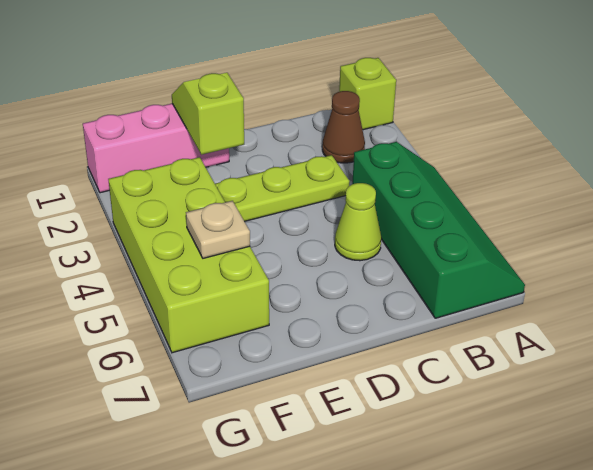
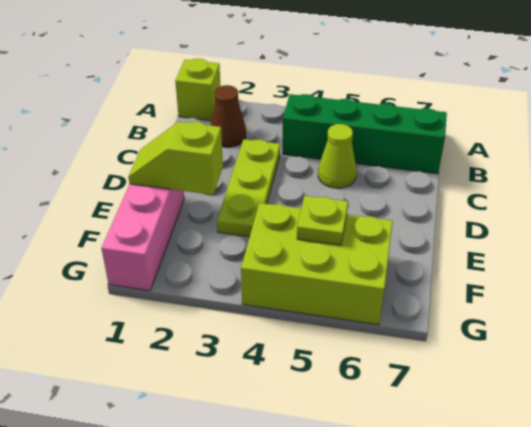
lime 2x4 brick [108,157,269,353] -> lime 2x3 brick [241,203,393,325]
tan 1x1 plate [186,201,250,258] -> lime 1x1 plate [297,196,348,245]

